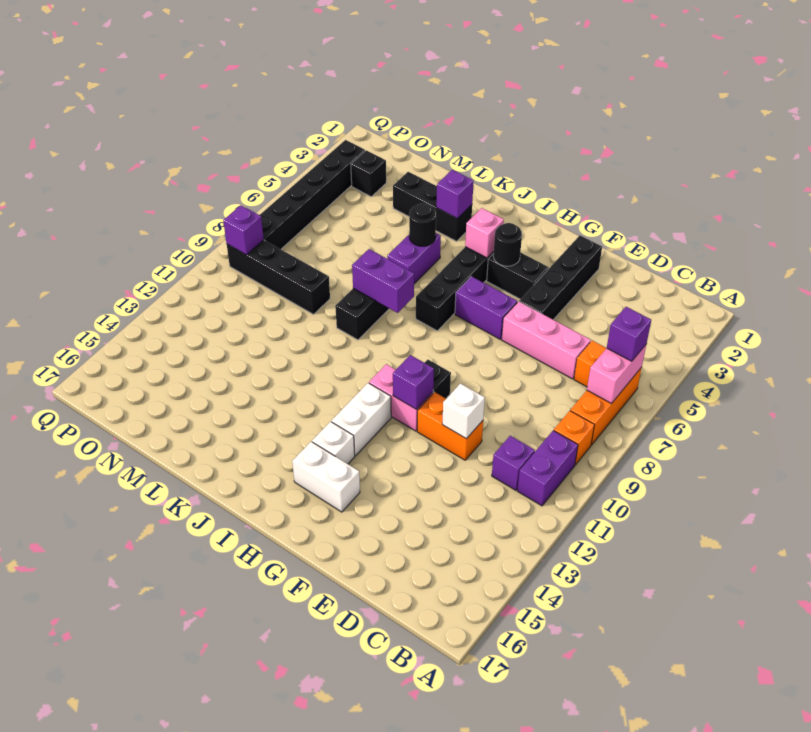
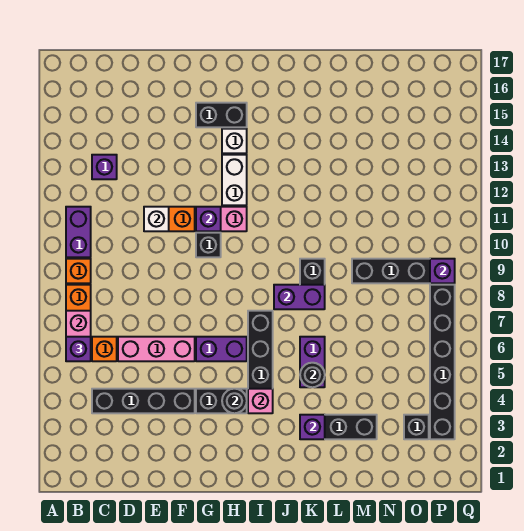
purple 1x1 brick [492,436,535,490] -> purple 1x1 brick moved to [92,155,117,179]
black 1x4 brick [519,236,602,320] -> black 1x4 brick turned to [92,389,195,413]
white 1x2 brick [292,442,360,512] -> black 1x2 brick [196,103,247,127]

